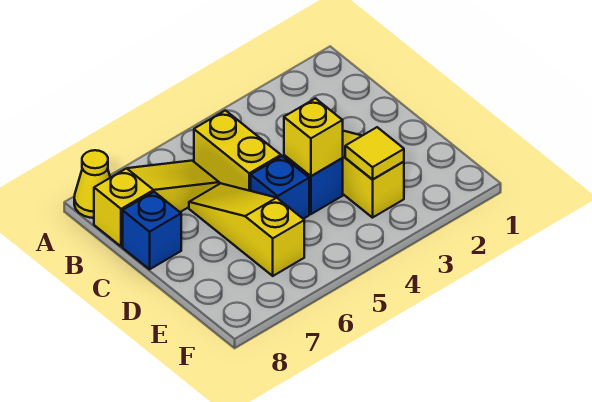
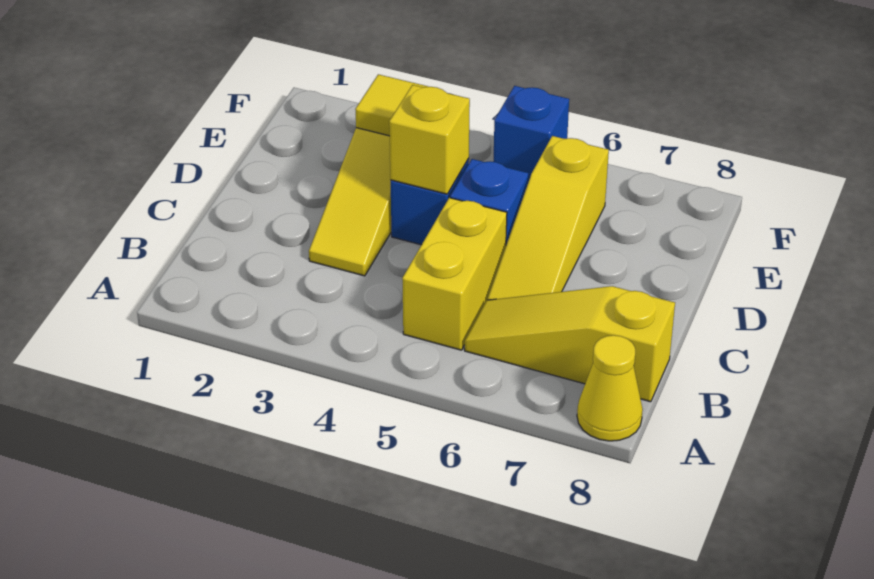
blue 1x1 brick [123,192,181,269] -> blue 1x1 brick moved to [493,86,569,182]

